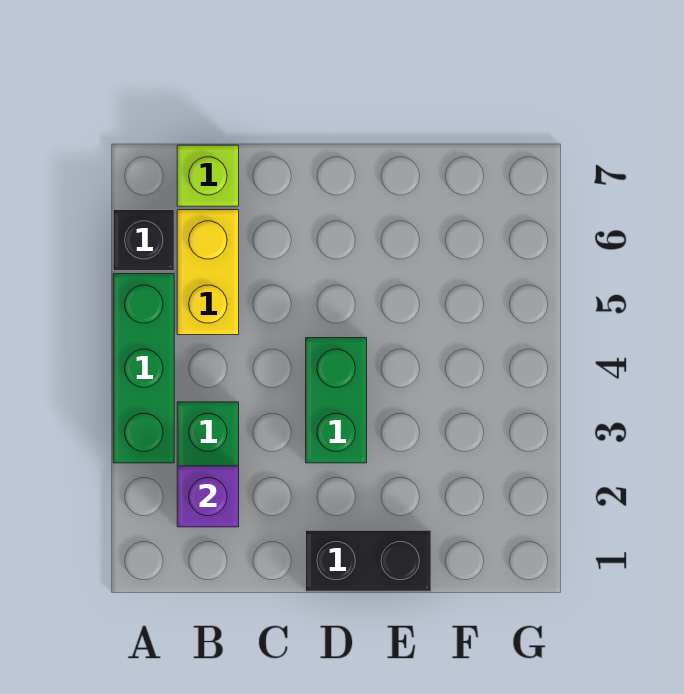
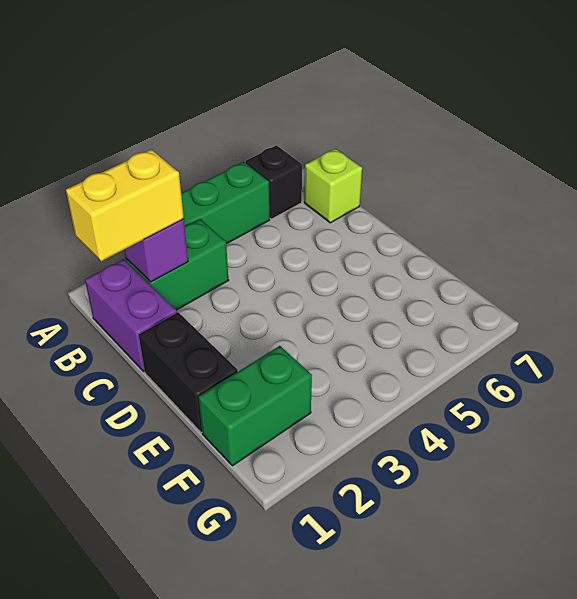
none -> purple 1x2 brick [85,259,177,371]
yellow 1x2 brick [177,210,239,335] -> yellow 1x2 brick moved to [66,149,184,261]
green 1x2 brick [306,338,367,463] -> green 1x2 brick moved to [199,346,312,466]

